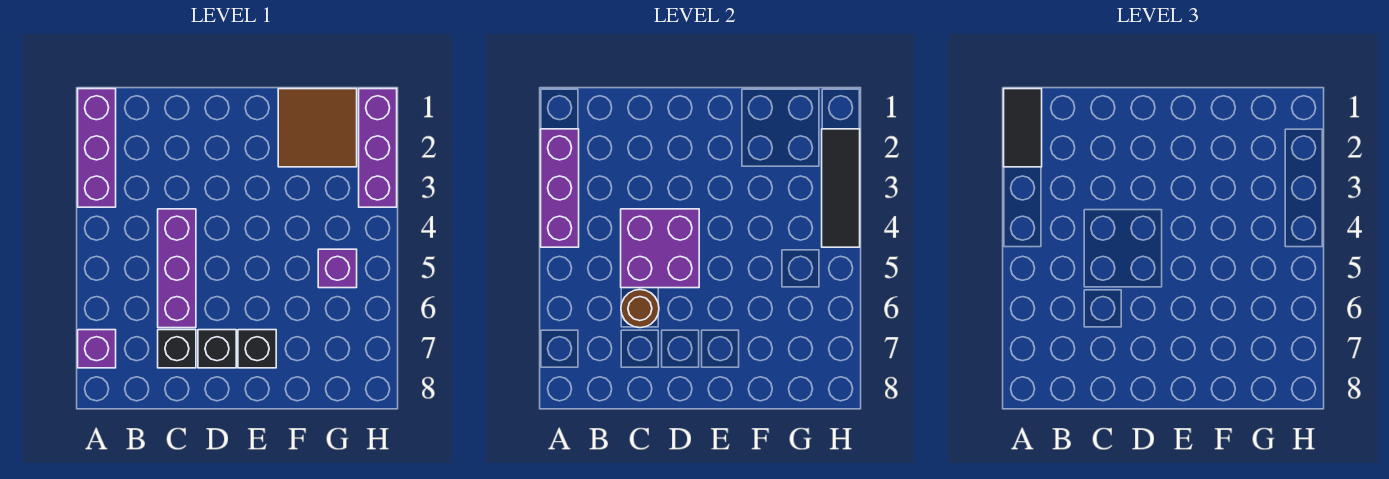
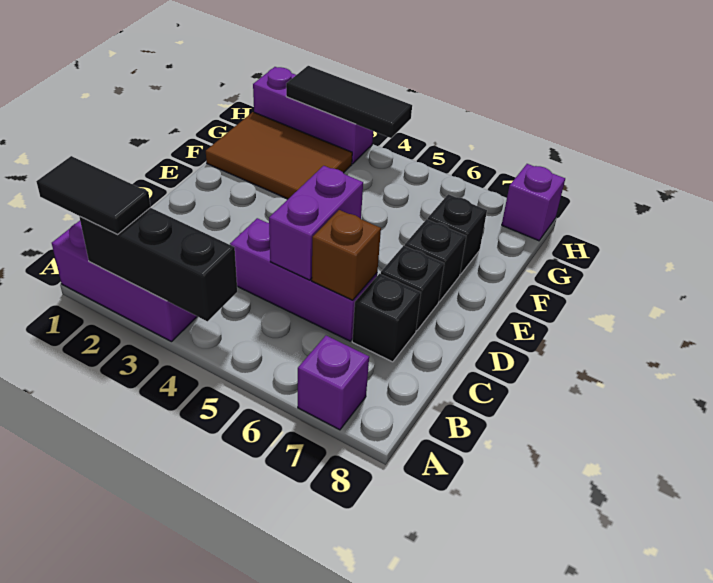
purple 1x3 brick [541,129,579,247] -> black 1x3 brick [80,208,237,321]
purple 2x2 brick [621,209,699,288] -> purple 1x2 brick [269,166,363,280]
brown 1x1 round brick [621,290,659,328] -> brown 1x1 brick [312,210,381,300]
brown 2x2 tile [278,89,357,167] -> brown 2x3 tile [206,112,352,199]
none -> black 1x1 brick [428,194,487,275]
purple 1x1 brick [318,249,357,288] -> purple 1x1 brick moved to [502,164,565,241]

